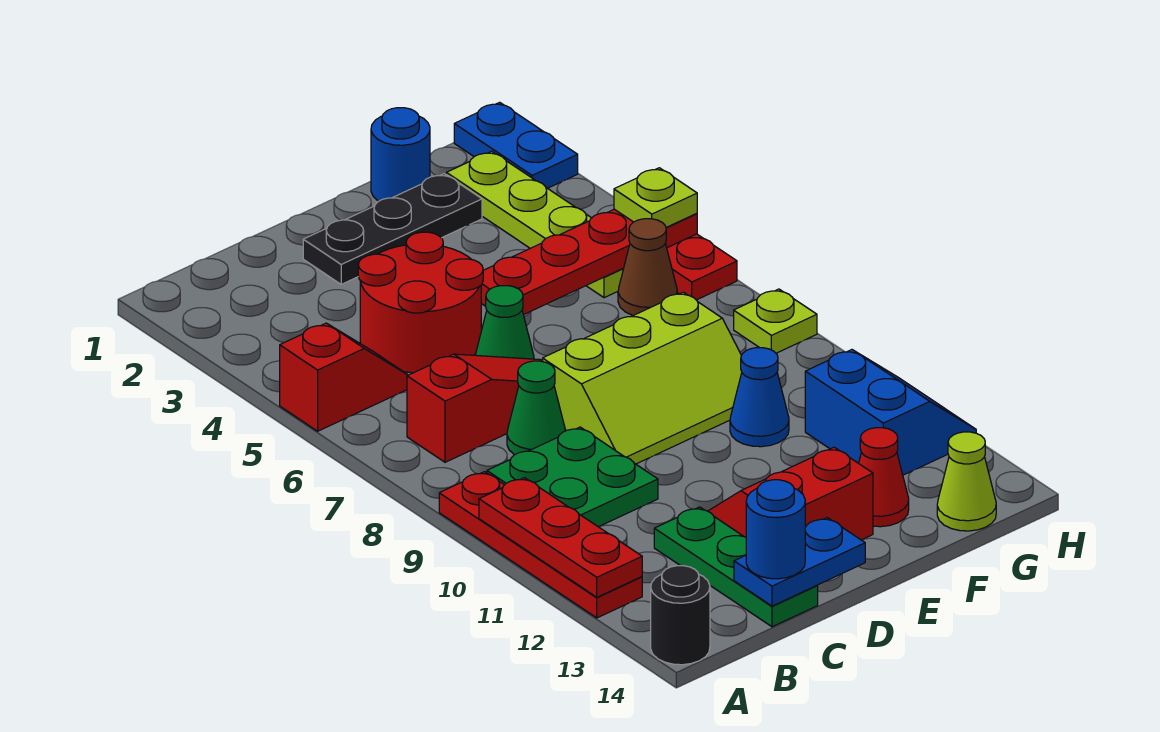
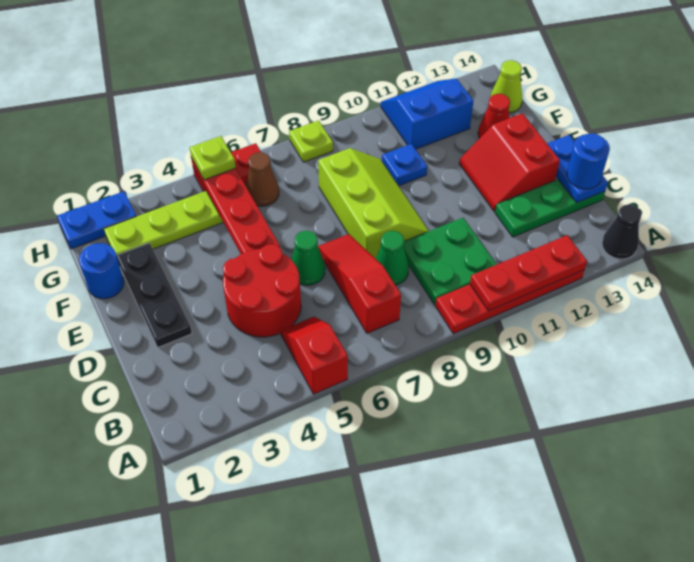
black 1x1 round brick [651,566,710,665] -> black 1x1 cone [602,204,642,259]
blue 1x1 cone [730,348,789,447] -> blue 1x1 plate [382,144,427,186]

